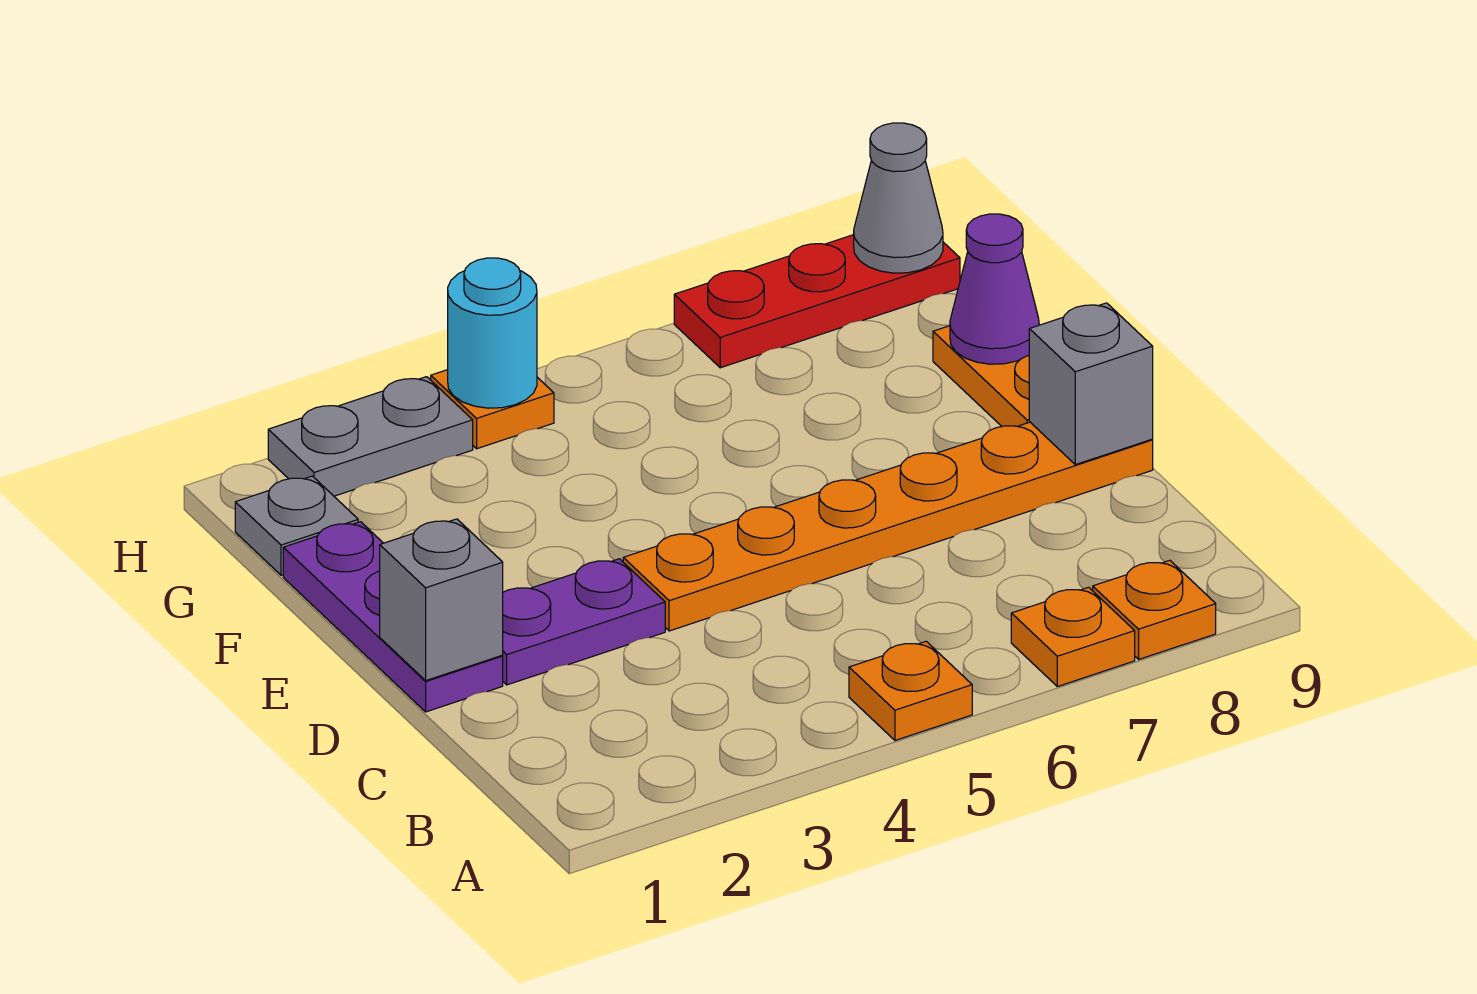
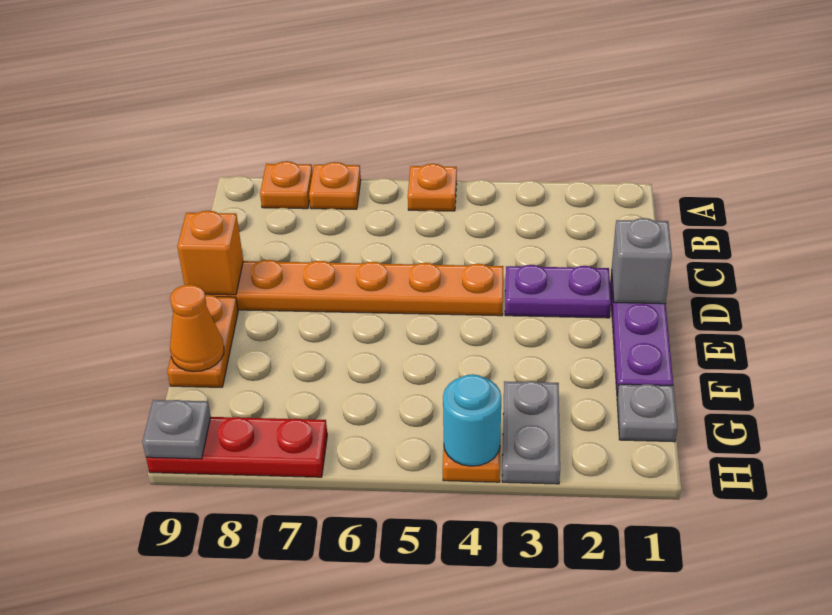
grey 1x1 brick [1029,303,1153,465] -> orange 1x1 brick [177,211,243,295]
purple 1x1 cone [950,214,1039,364] -> orange 1x1 cone [170,284,224,372]
grey 1x2 plate [268,377,473,496] -> grey 1x2 plate turned to [502,381,560,484]
grey 1x1 cone [854,123,943,273] -> grey 1x1 plate [142,400,211,459]

